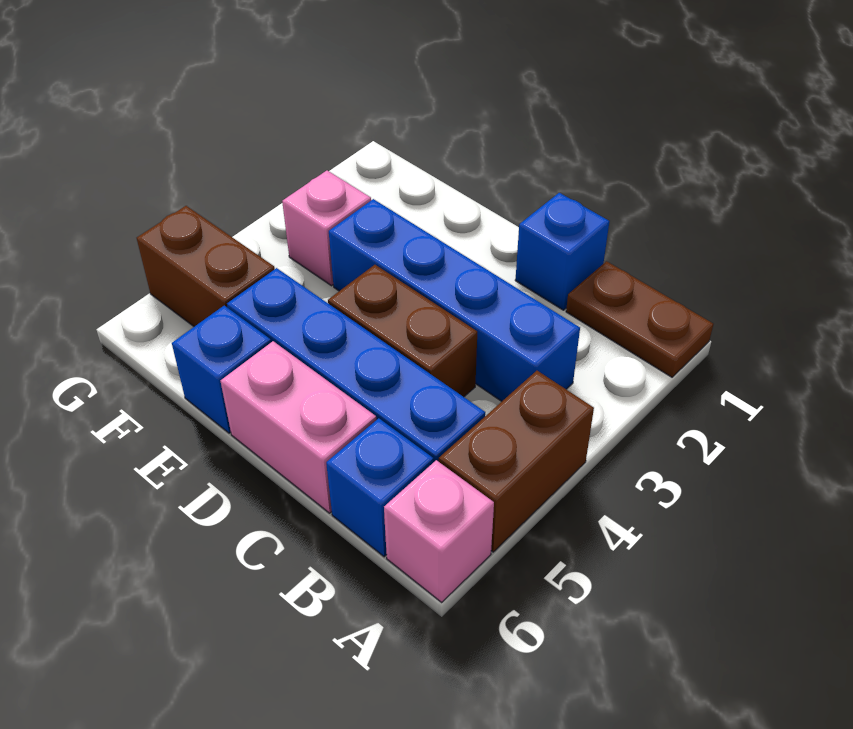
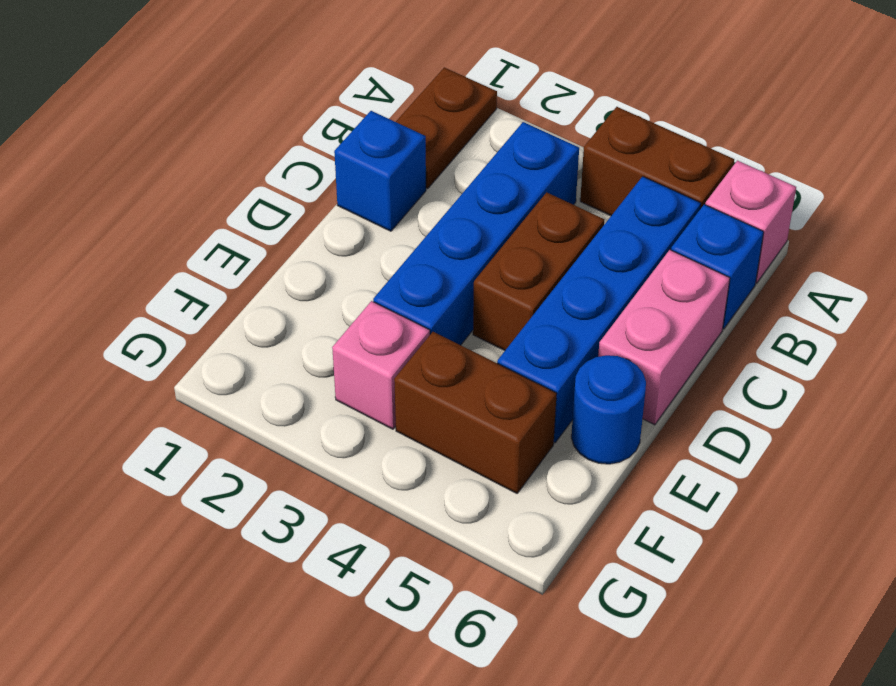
blue 1x1 brick [172,306,271,433] -> blue 1x1 round brick [571,355,646,464]
brown 1x2 brick [137,206,275,327] -> brown 1x2 brick turned to [394,332,557,493]

